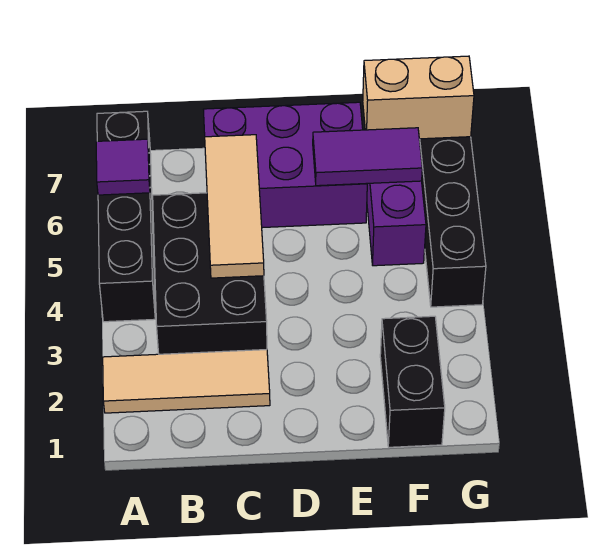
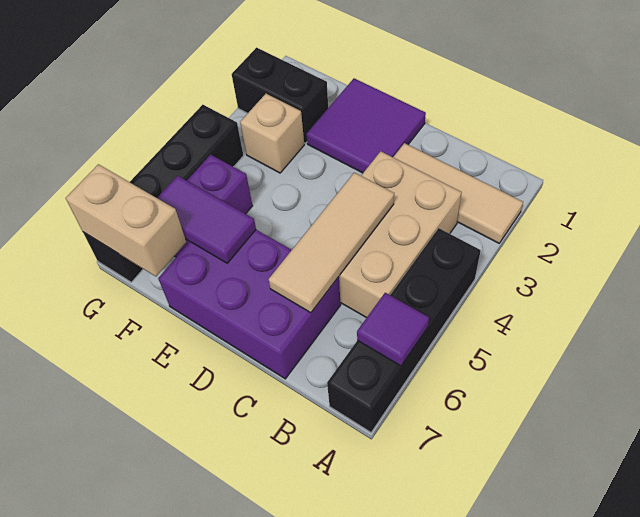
black 2x3 brick [153,193,267,354] -> tan 2x3 brick [339,151,462,318]
none -> purple 2x2 tile [306,78,426,173]
black 1x2 brick [380,316,445,447] -> black 1x2 brick turned to [232,48,328,143]
none -> tan 1x1 brick [240,94,304,173]

